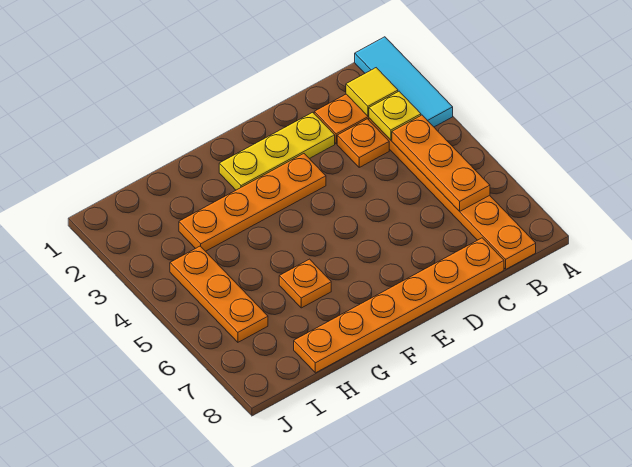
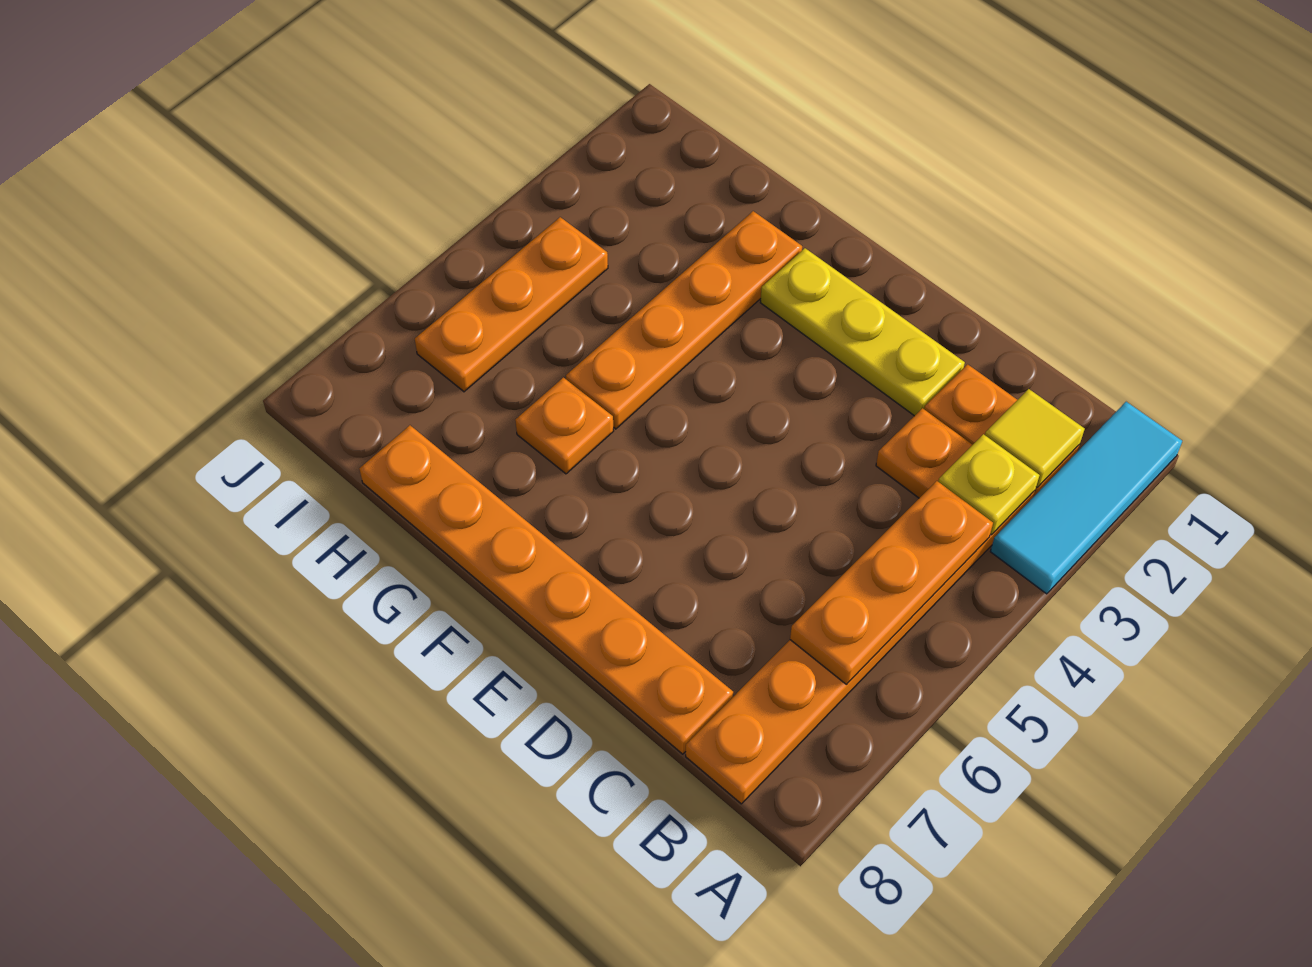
orange 1x4 plate [179,154,326,251] -> orange 1x4 plate turned to [566,211,802,429]

